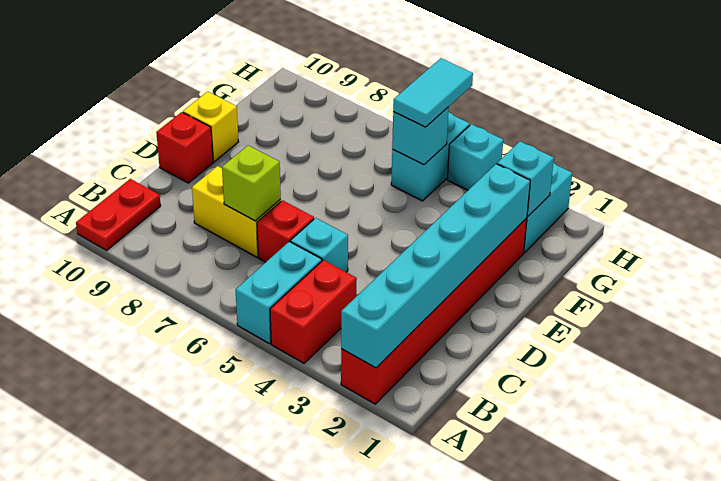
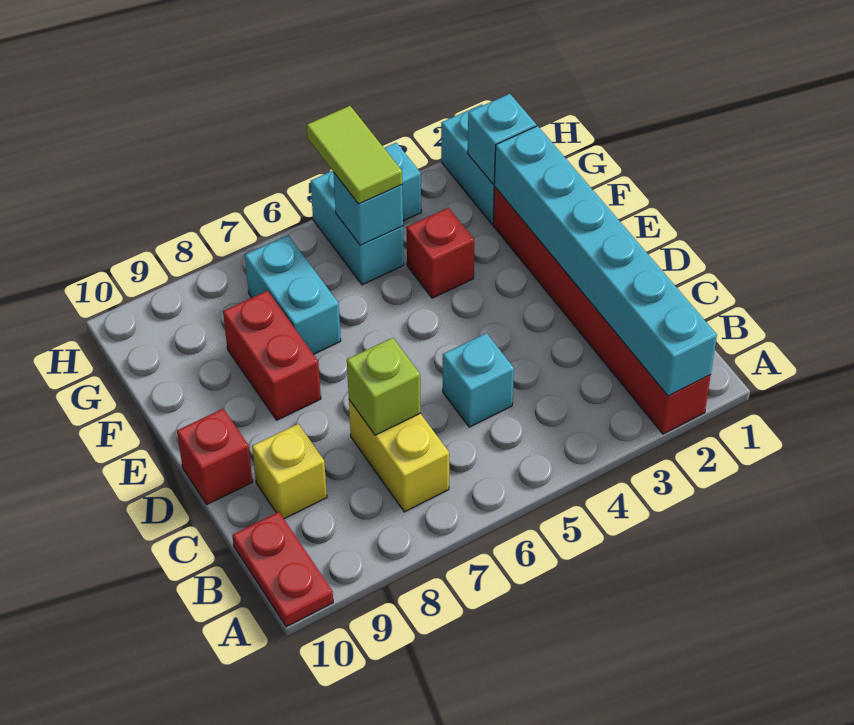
red 1x2 brick [270,260,357,363] -> red 1x2 brick moved to [223,291,321,420]
cyan 1x2 brick [236,242,322,344] -> cyan 1x2 brick moved to [245,235,341,354]
red 1x1 brick [257,200,314,262] -> red 1x1 brick moved to [406,208,474,298]
yellow 1x2 brick [192,166,281,257] -> yellow 1x2 brick turned to [349,400,449,512]
yellow 1x1 brick [183,92,239,162] -> yellow 1x1 brick moved to [252,424,327,519]
cyan 1x2 tile [393,58,473,127] -> lime 1x2 tile [307,106,402,204]

